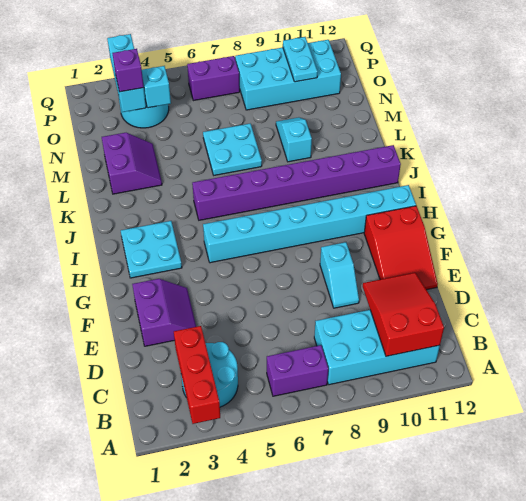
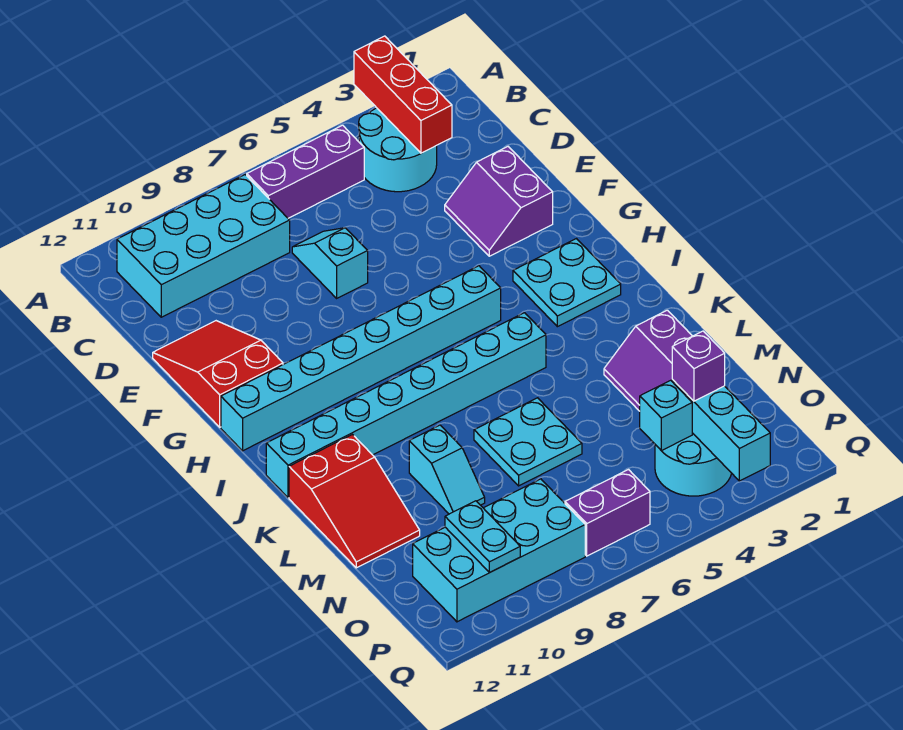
purple 1x2 brick [267,345,328,396] -> purple 1x3 brick [247,125,364,218]
red 2x3 slope [363,273,444,356] -> red 2x3 slope moved to [289,435,420,568]
cyan 1x2 slope [320,242,359,308] -> cyan 1x2 slope moved to [292,228,368,298]
purple 1x8 brick [192,145,401,220] -> cyan 1x8 brick [266,313,546,498]

